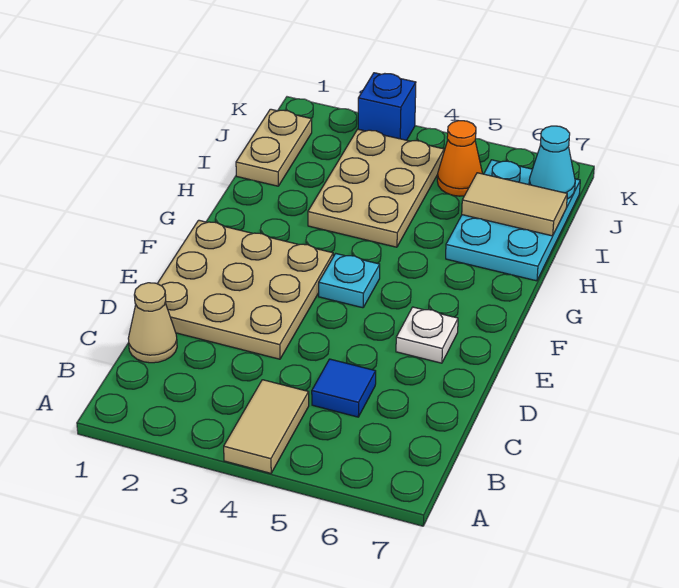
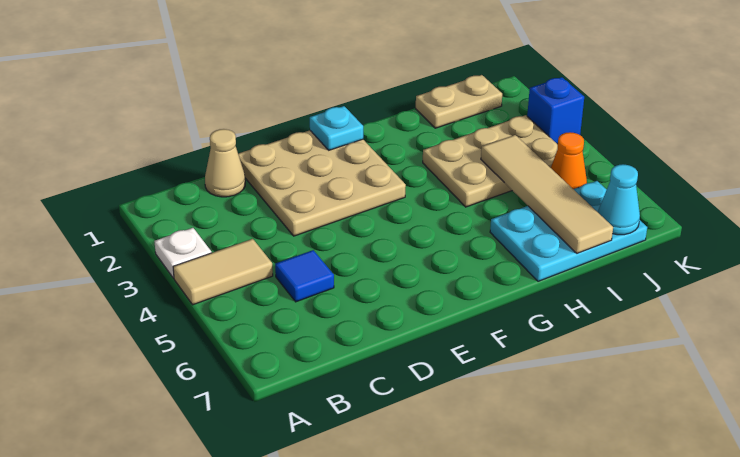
white 1x1 plate [396,307,458,363] -> white 1x1 plate moved to [154,228,212,278]
cyan 1x1 plate [319,254,380,308] -> cyan 1x1 plate moved to [310,106,363,150]
tan 1x2 tile [462,173,567,236] -> tan 1x4 tile [481,135,613,254]

